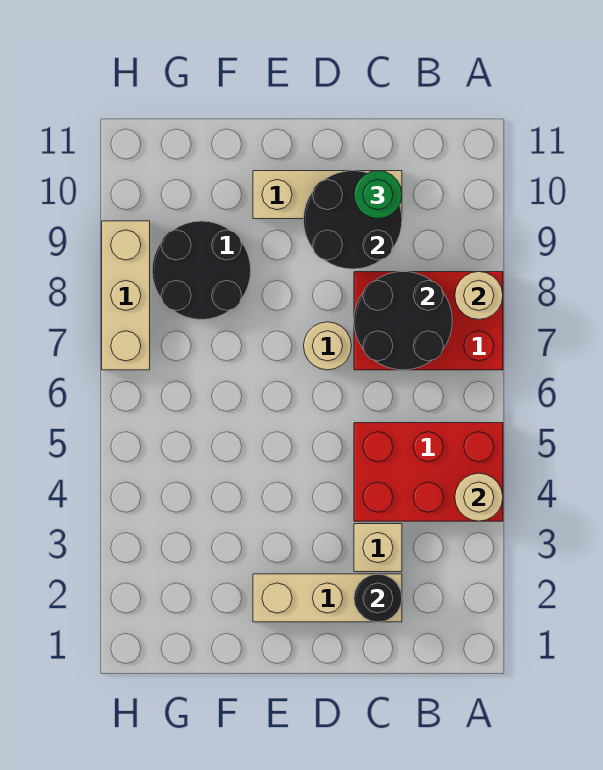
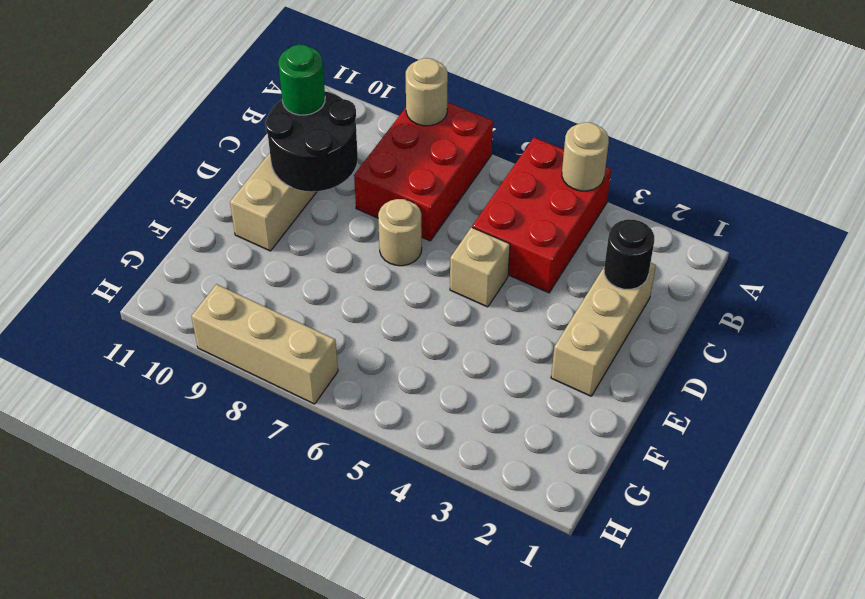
black 2x2 round brick [354,272,452,370] -> none
tan 1x1 brick [354,524,402,572] -> tan 1x1 brick moved to [450,227,510,307]
black 2x2 round brick [152,221,251,320] -> none

